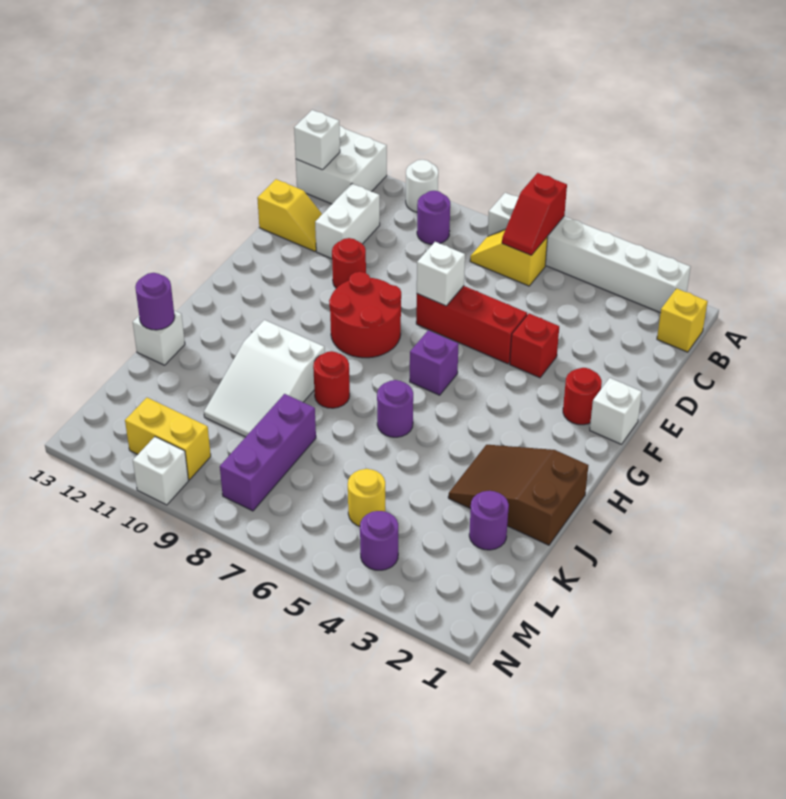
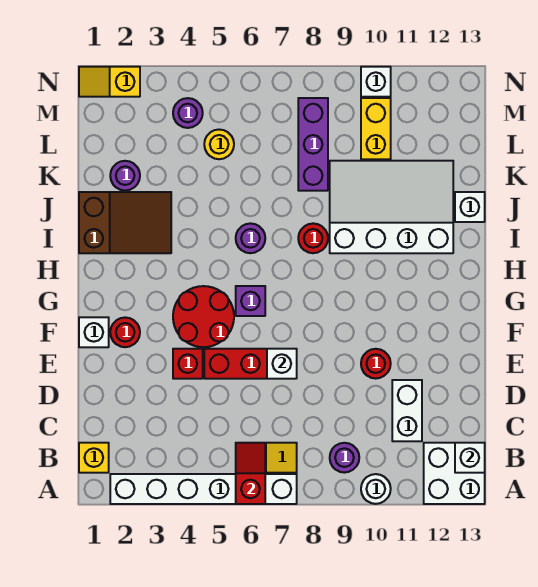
yellow 1x2 slope [257,179,322,251] -> yellow 1x2 slope moved to [79,67,140,97]
red 2x2 round brick [329,272,401,358] -> red 2x2 round brick moved to [173,286,234,347]
white 2x3 slope [204,320,325,437] -> white 3x4 slope [330,161,453,253]
purple 1x1 round brick [135,273,175,330] -> none
yellow 1x2 brick [125,398,211,480] -> yellow 1x2 brick turned to [361,98,391,159]

